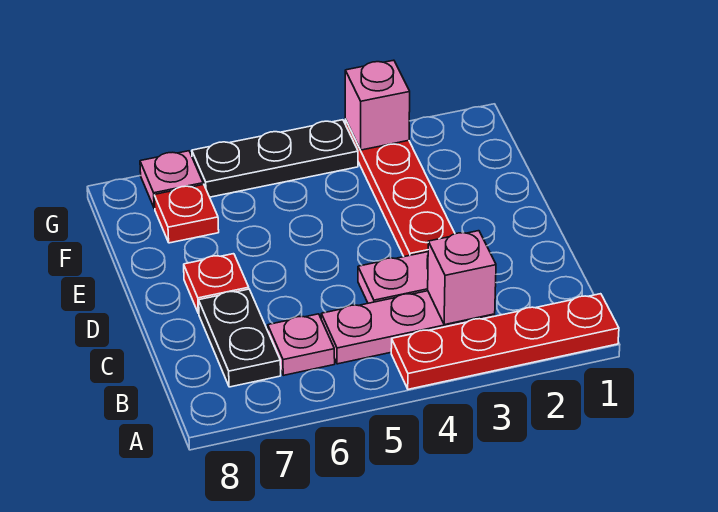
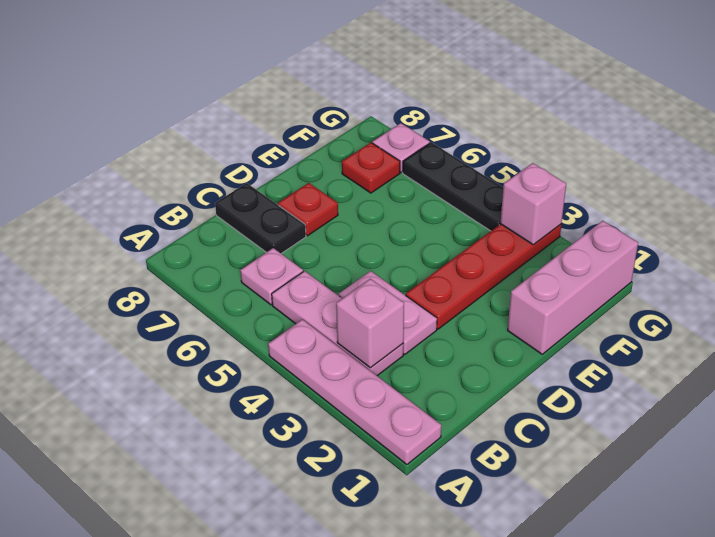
red 1x4 plate [391,294,619,389] -> pink 1x4 plate [268,319,441,464]
black 1x2 plate [199,289,281,387] -> black 1x2 plate turned to [215,183,306,253]
none -> pink 1x3 brick [508,221,638,354]

